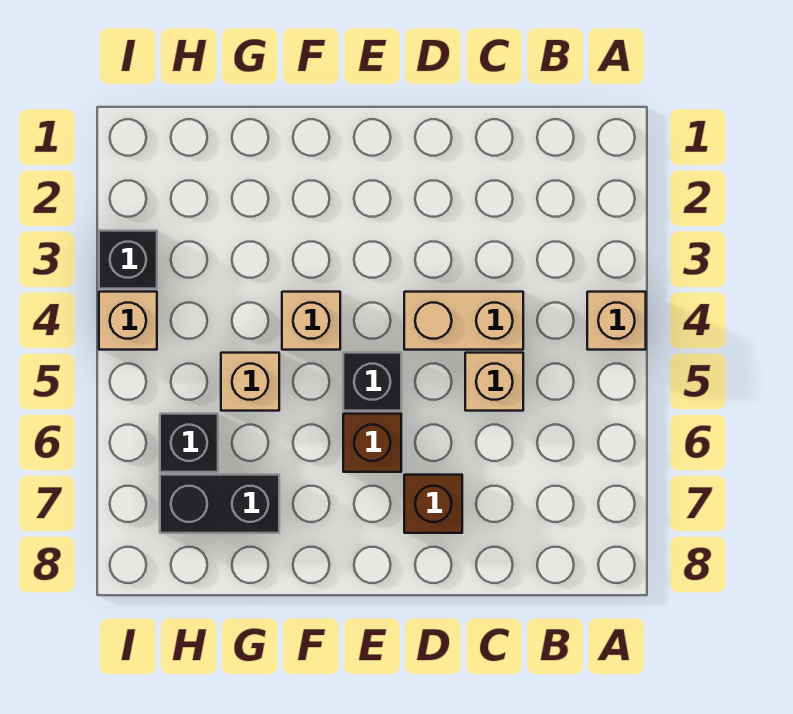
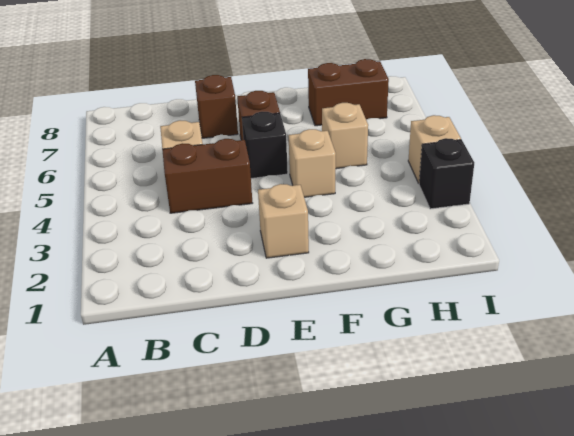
tan 1x1 brick [587,292,646,350] -> tan 1x1 brick moved to [258,184,309,258]
tan 1x2 brick [404,292,523,350] -> brown 1x2 brick [162,139,252,213]
black 1x2 brick [160,475,279,533] -> brown 1x2 brick [308,59,389,126]
black 1x1 brick [160,414,218,472] -> none

